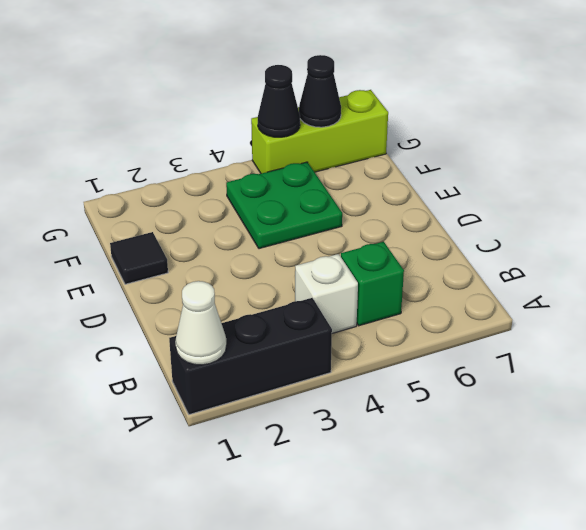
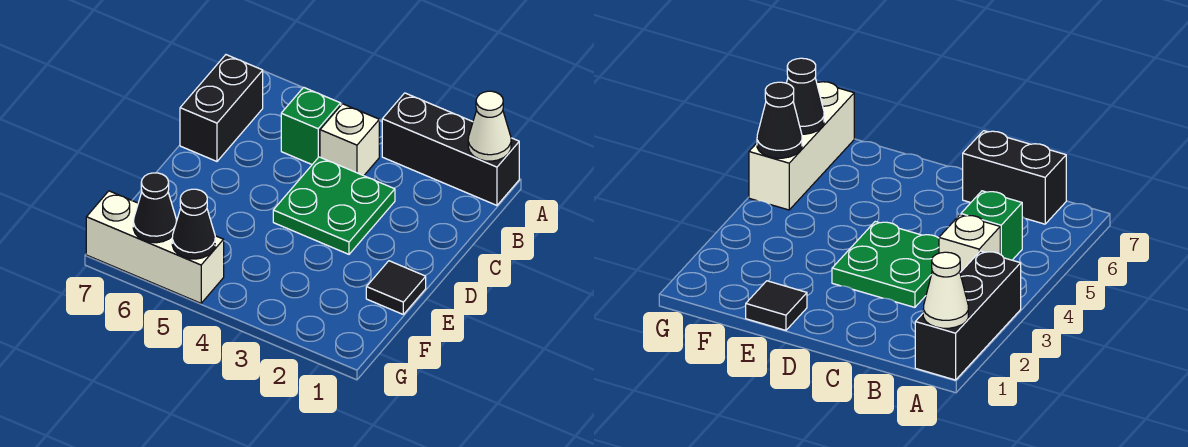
none -> black 1x2 brick [180,55,263,161]
green 2x2 plate [226,162,342,249] -> green 2x2 plate moved to [273,157,395,254]
lime 1x3 brick [251,90,388,174] -> white 1x3 brick [86,191,224,303]

